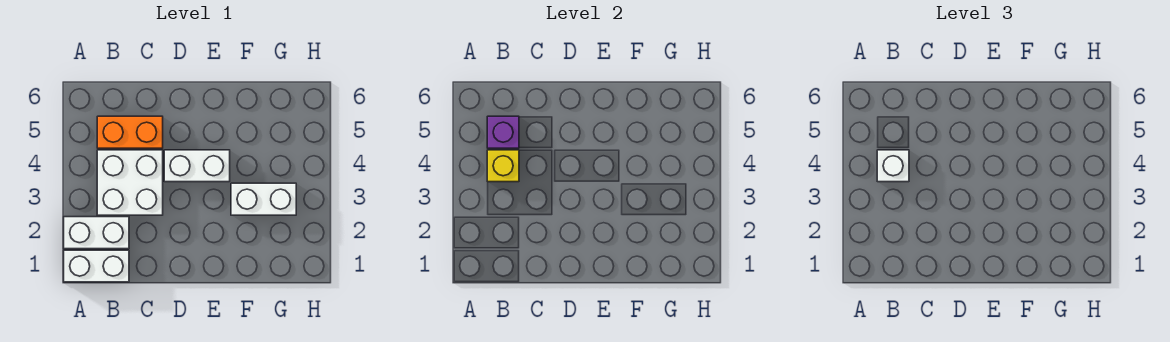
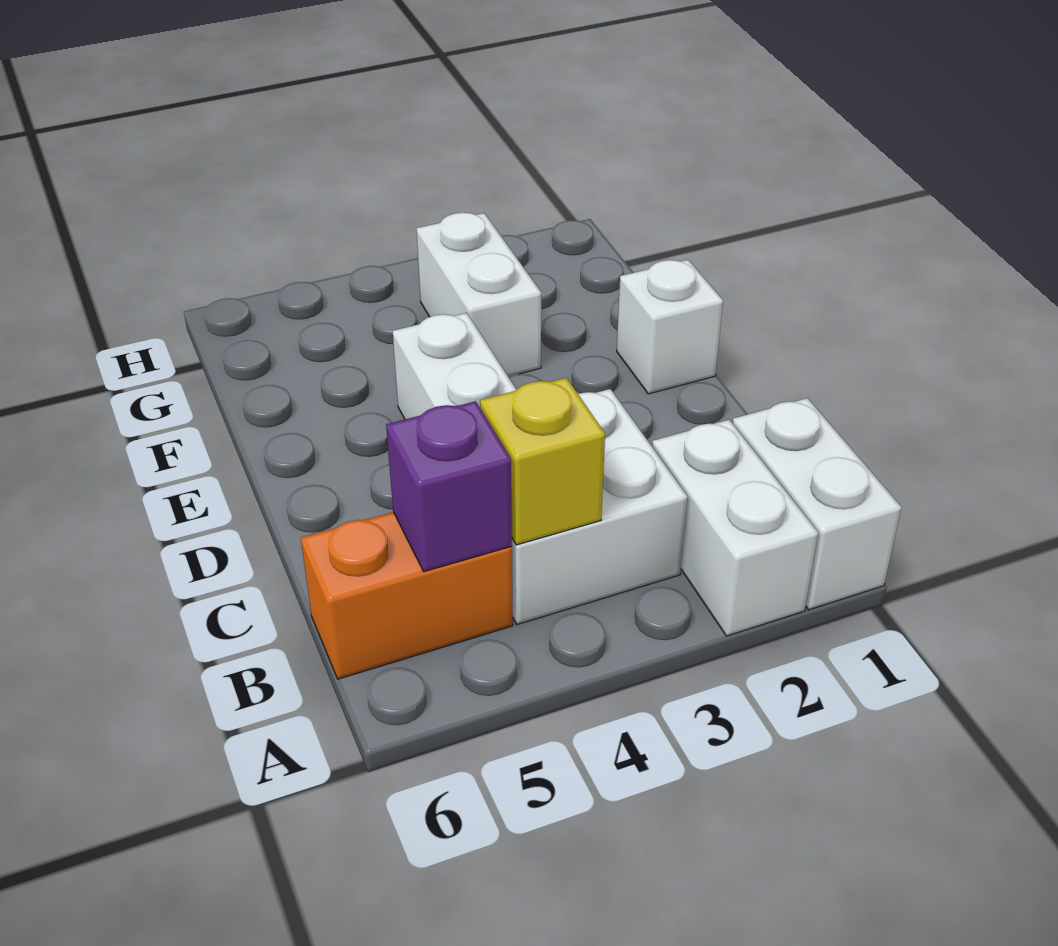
white 1x1 brick [877,150,909,182] -> white 1x1 brick moved to [617,260,723,394]
orange 1x2 brick [97,116,163,148] -> orange 1x2 brick turned to [301,512,513,679]

